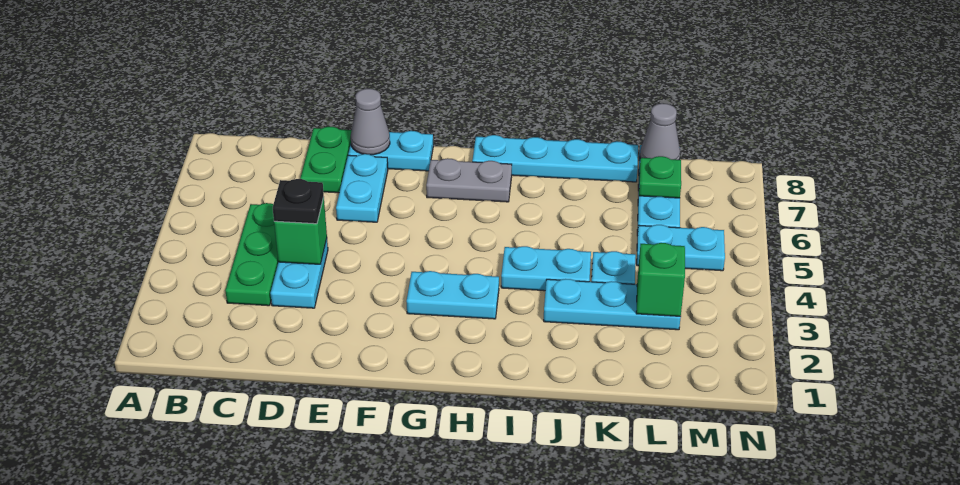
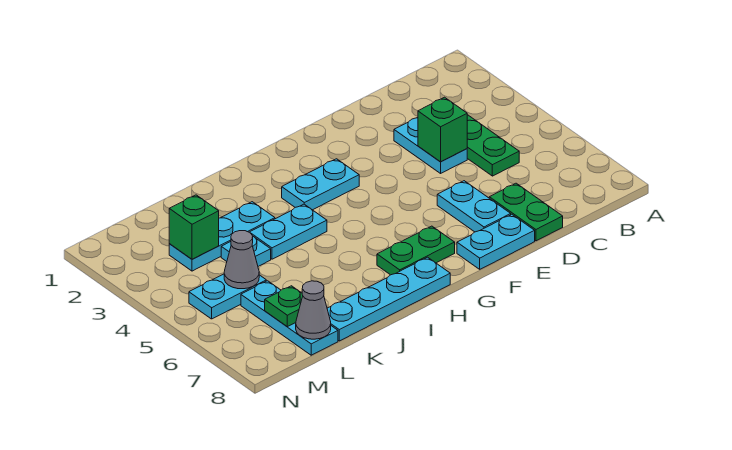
black 1x1 plate [273,179,324,224] -> none
grey 1x1 cone [351,89,390,155] -> grey 1x1 cone moved to [224,231,259,289]
grey 1x2 plate [426,158,512,202] -> green 1x2 plate [377,226,455,275]

